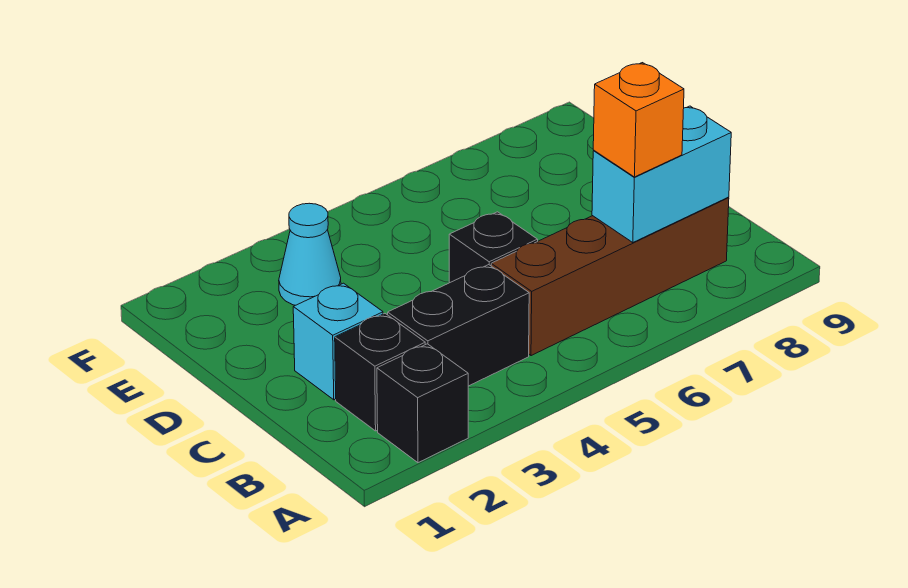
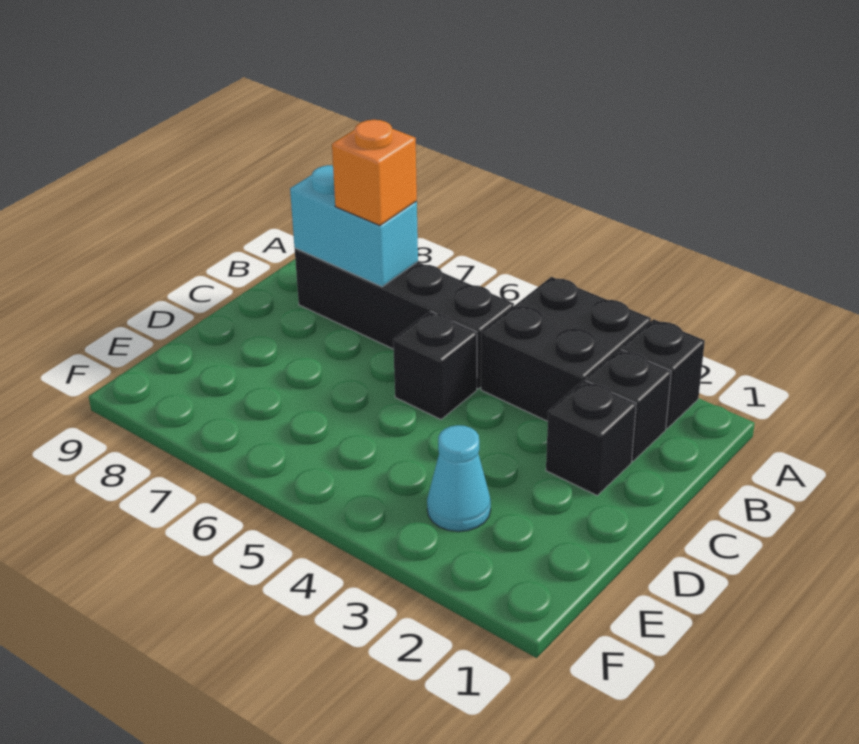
black 1x2 brick [388,265,529,386] -> black 2x2 brick [481,277,651,421]
brown 1x4 brick [491,197,729,356] -> black 1x4 brick [295,248,514,389]
cyan 1x1 brick [293,283,383,400] -> black 1x1 brick [546,380,636,495]

